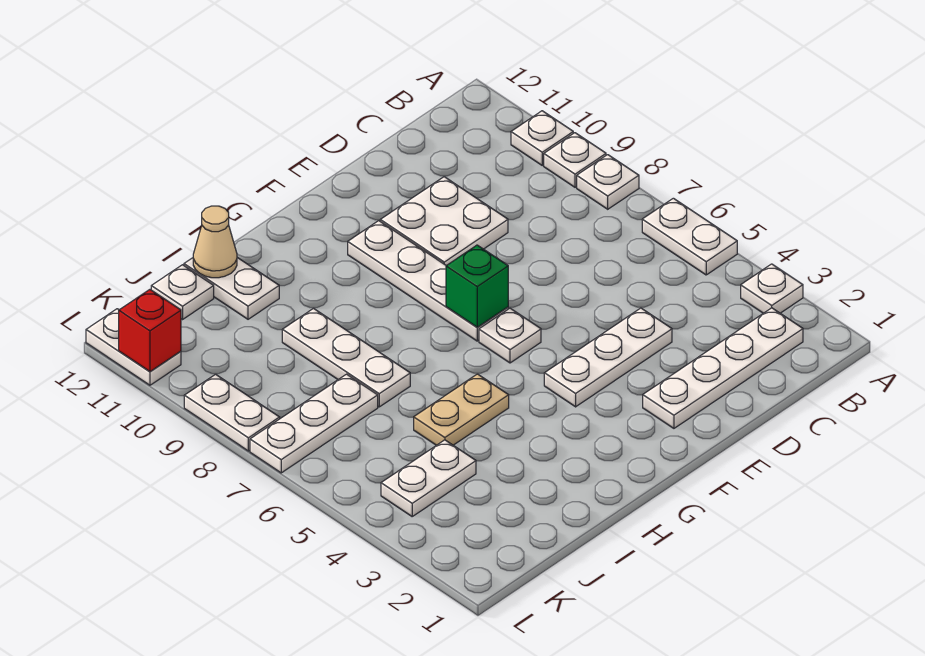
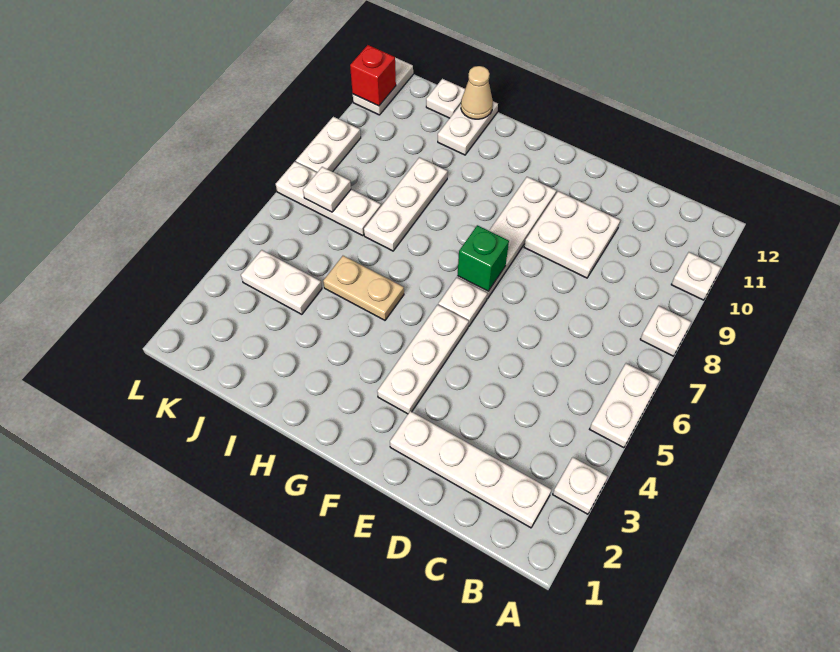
white 1x1 plate [544,133,606,187] -> white 1x1 plate moved to [303,167,351,212]
white 1x3 plate [544,308,672,407] -> white 1x3 plate turned to [377,305,469,414]

